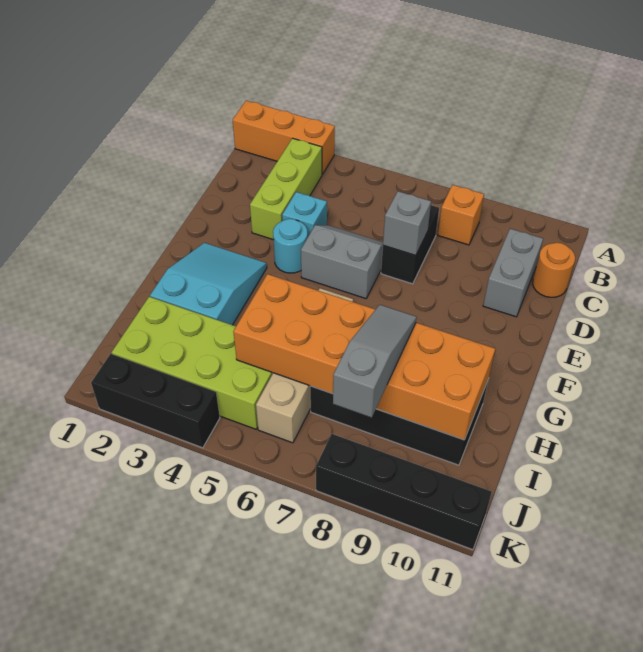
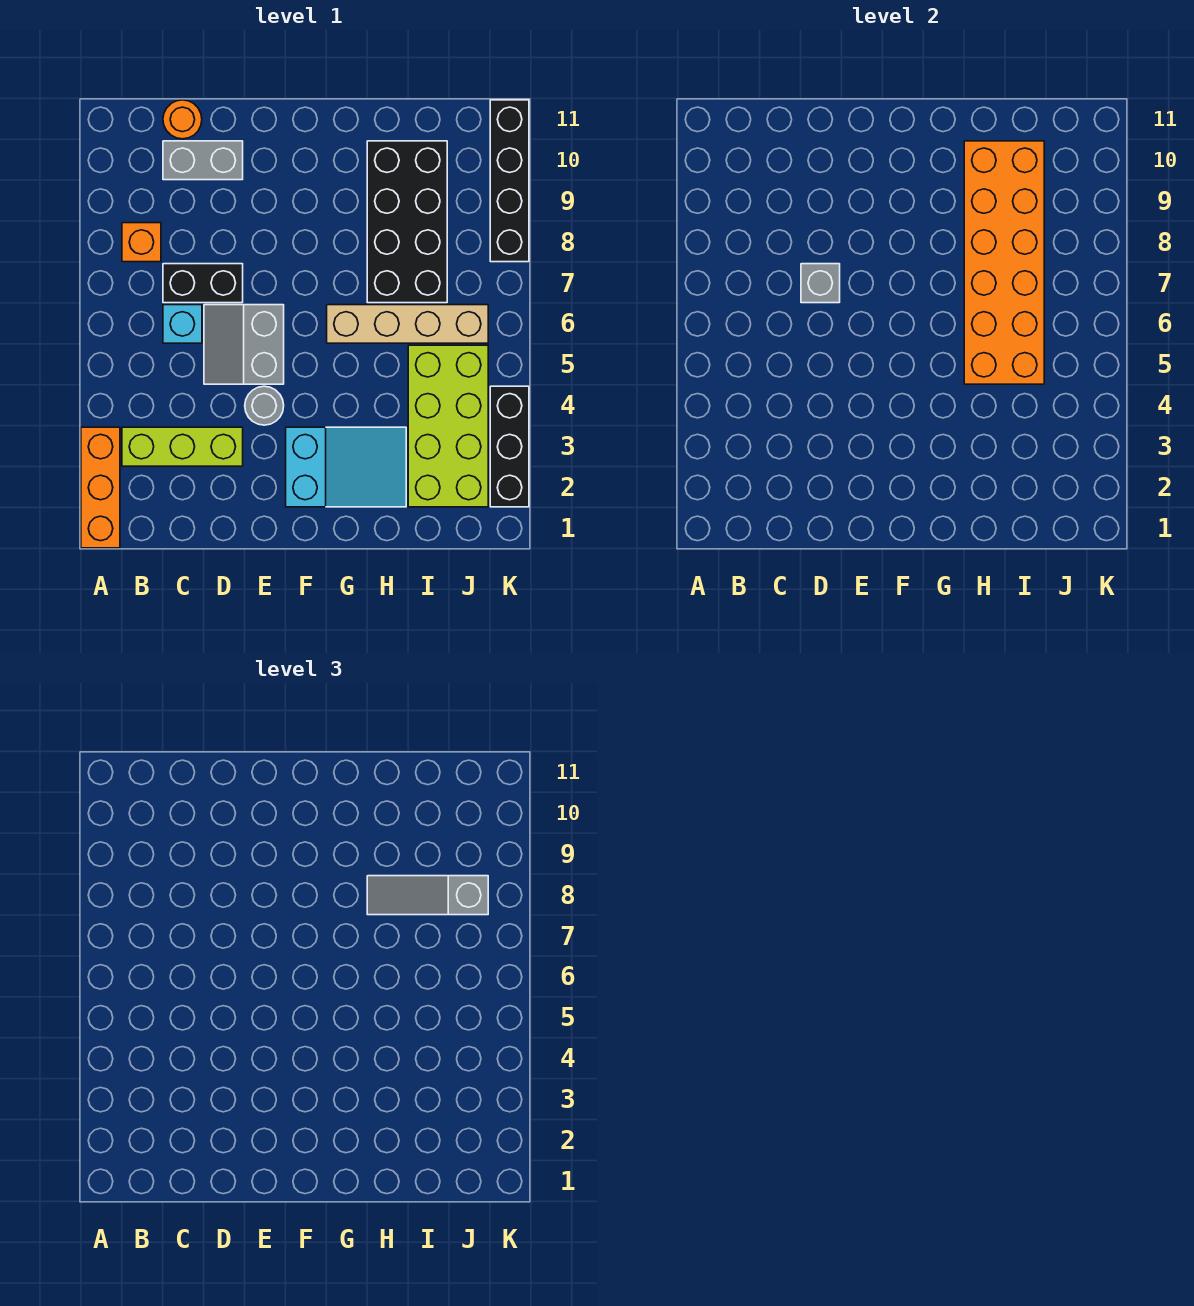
cyan 1x1 brick [282,192,327,236] -> cyan 1x1 brick moved to [163,305,202,343]
cyan 1x1 round brick [273,219,308,273] -> grey 1x1 round brick [245,386,284,425]
cyan 2x3 slope [150,243,267,325] -> cyan 2x3 slope turned to [286,427,406,507]

